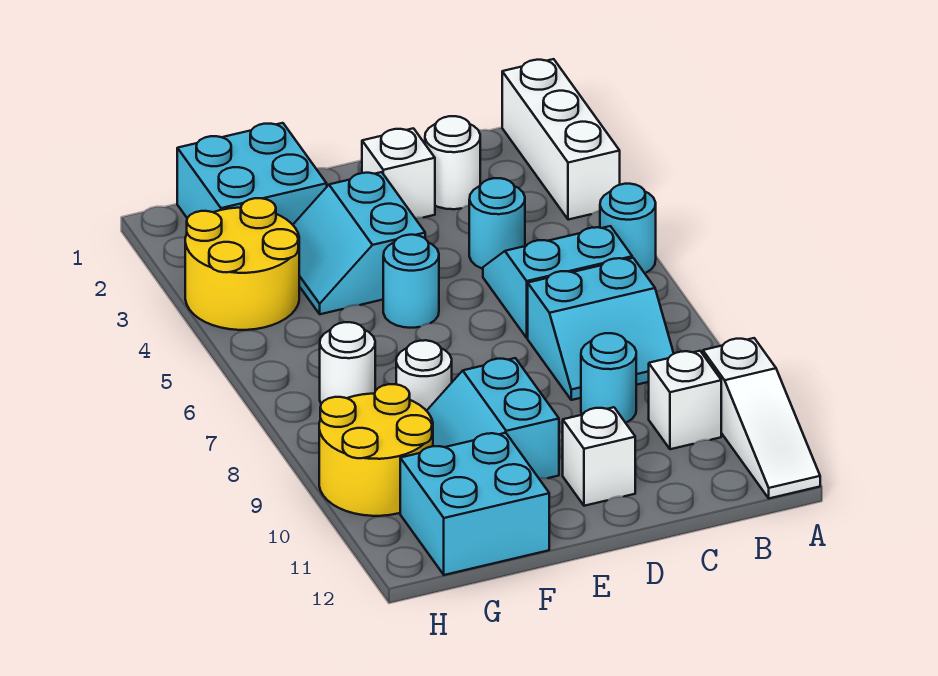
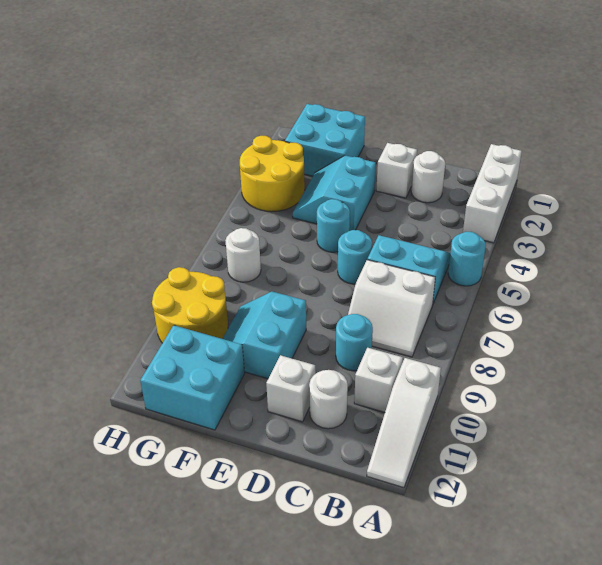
cyan 2x2 slope [528,258,674,400] -> white 2x2 slope [348,260,435,357]
cyan 1x1 round brick [469,178,525,269] -> cyan 1x1 round brick moved to [338,230,372,284]
white 1x1 round brick [396,340,452,411] -> white 1x1 round brick moved to [309,370,348,429]

